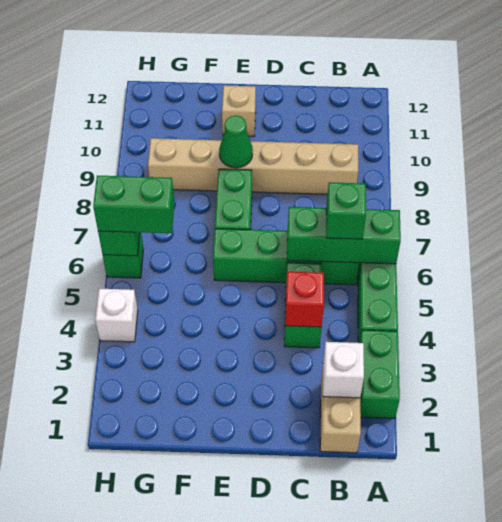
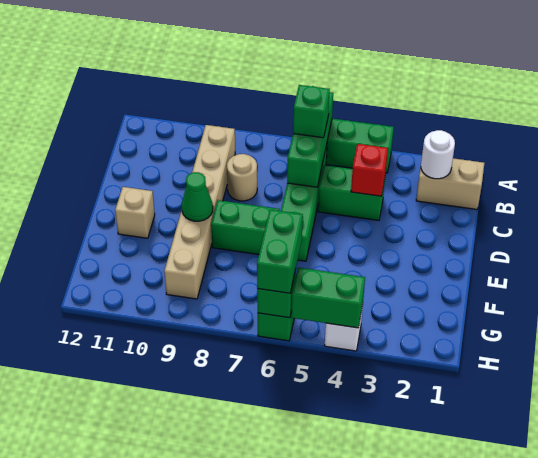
green 1x2 brick [360,330,400,418] -> green 1x2 brick moved to [292,267,365,328]
white 1x1 brick [323,342,364,398] -> white 1x1 round brick [421,130,455,179]
none -> tan 1x1 round brick [227,154,257,201]

